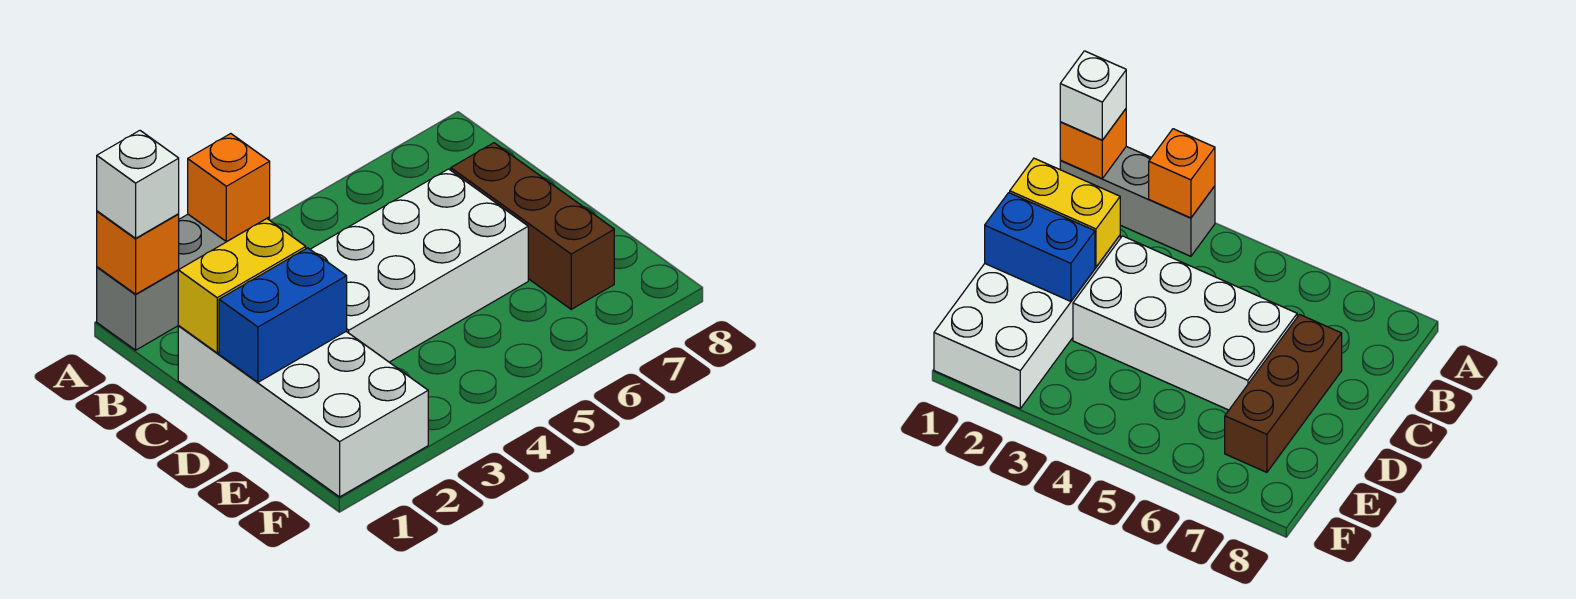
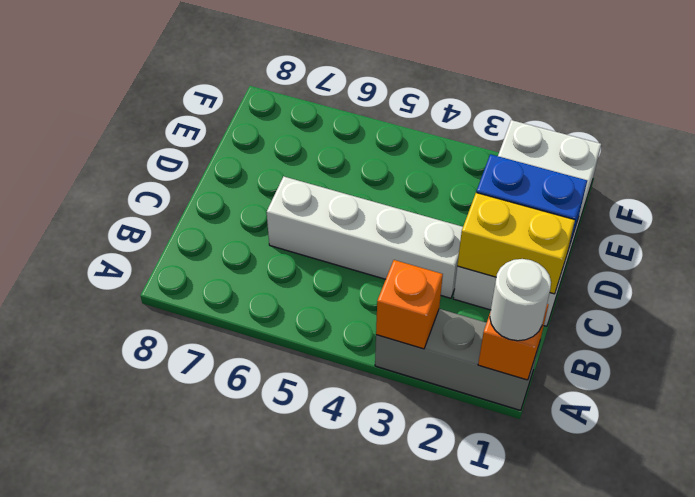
white 1x1 brick [97,131,179,238] -> white 1x1 round brick [490,259,551,341]
white 2x4 brick [310,169,528,362] -> white 1x4 brick [267,176,463,298]
brown 1x3 brick [451,143,614,309] -> none

